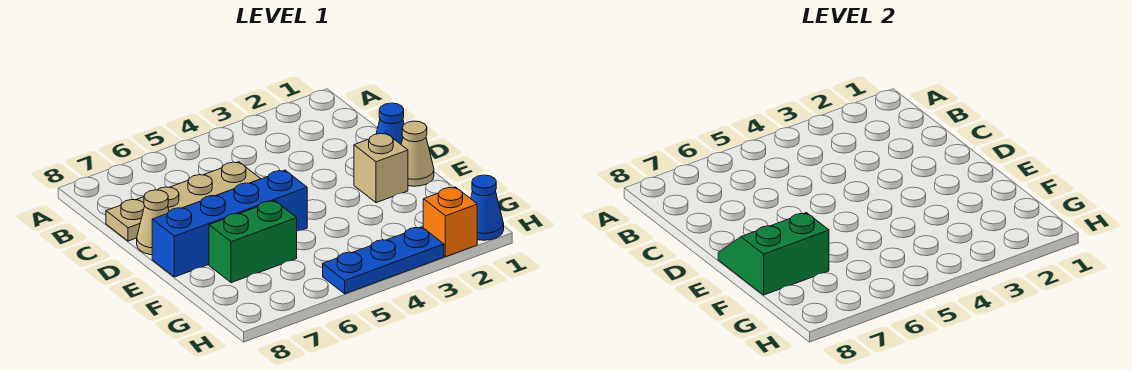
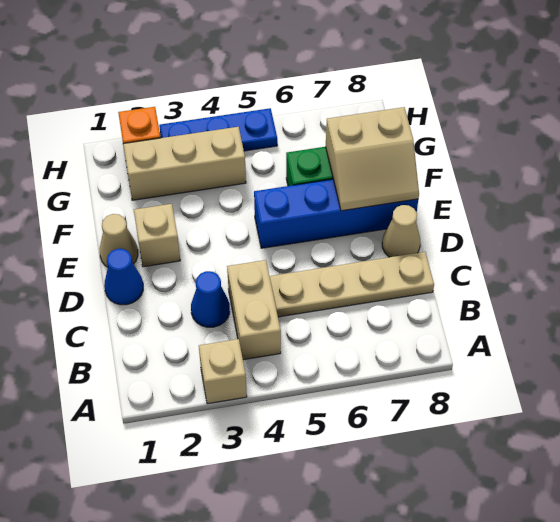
none -> tan 1x1 brick [199,339,247,404]
none -> tan 1x2 brick [227,260,281,360]
green 2x2 slope [718,213,829,295] -> tan 2x2 slope [326,107,419,211]
none -> tan 1x3 brick [123,127,246,200]
blue 1x1 cone [471,175,504,240] -> blue 1x1 cone moved to [191,271,230,327]

